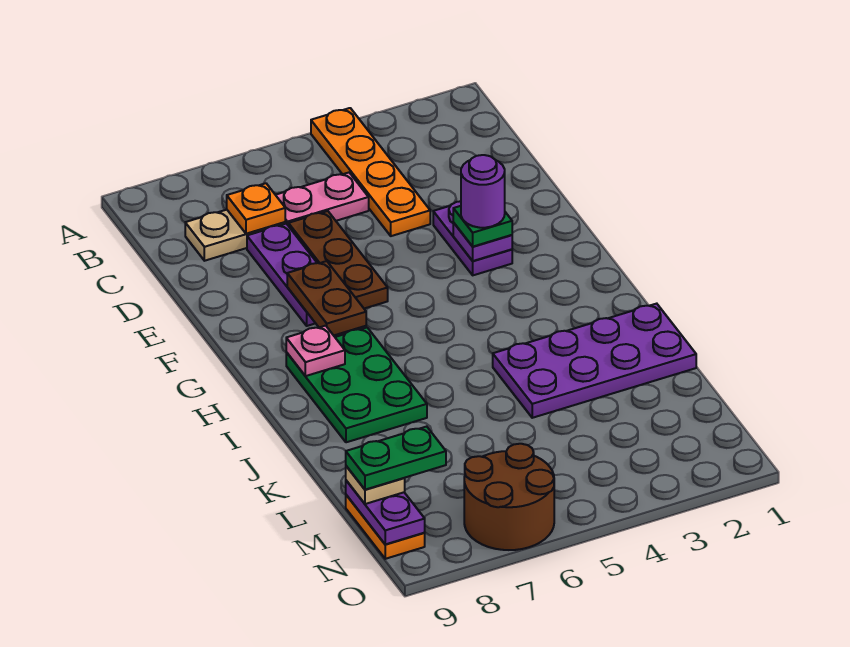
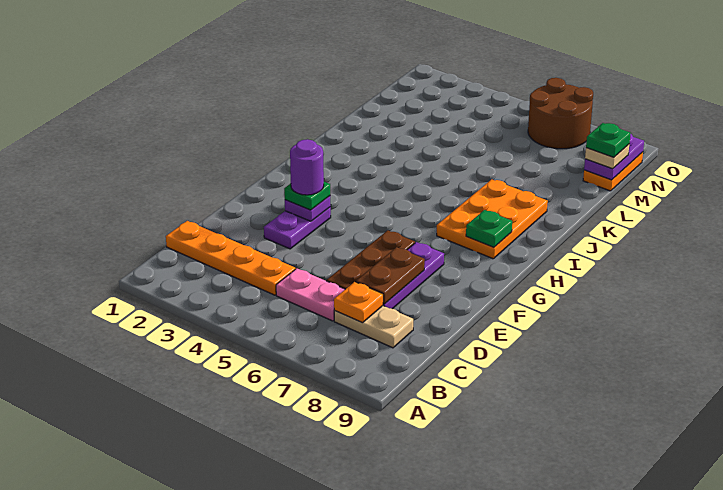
orange 1x4 plate [311,108,430,236] -> orange 1x4 plate turned to [166,221,296,295]
brown 1x2 plate [287,261,366,335] -> brown 1x2 plate moved to [356,247,425,304]
green 2x3 plate [286,328,427,442] -> orange 2x3 plate [437,179,548,259]
pink 1x1 plate [286,326,345,376] -> green 1x1 plate [466,210,512,247]
purple 2x4 plate [493,304,696,418] -> none
green 1x2 plate [346,427,446,490] -> green 1x1 plate [586,123,630,157]

